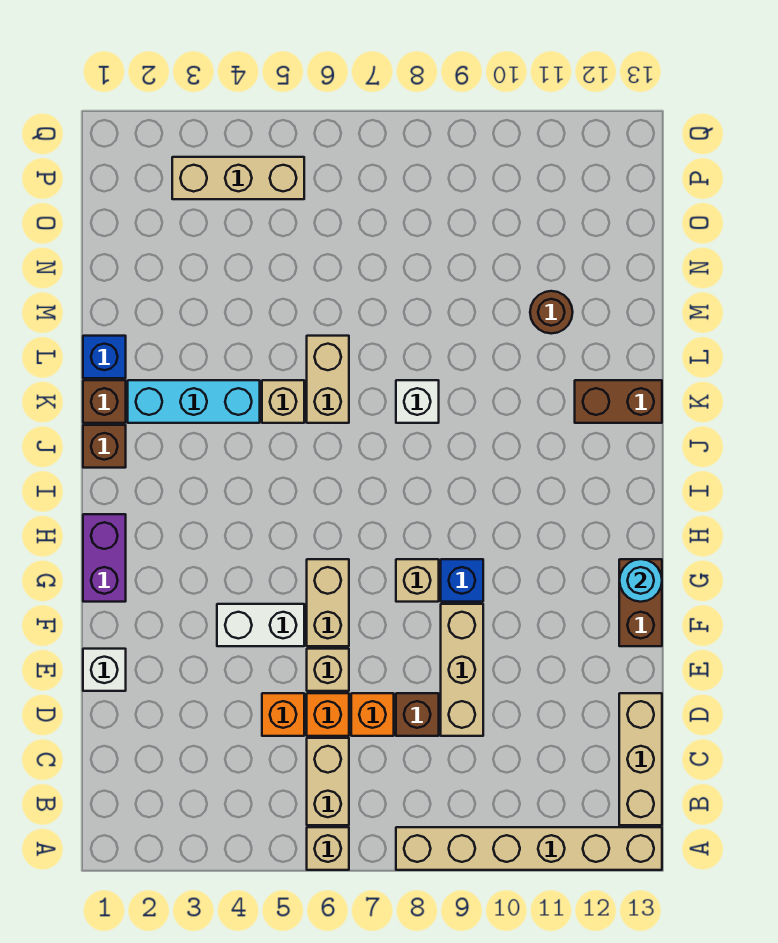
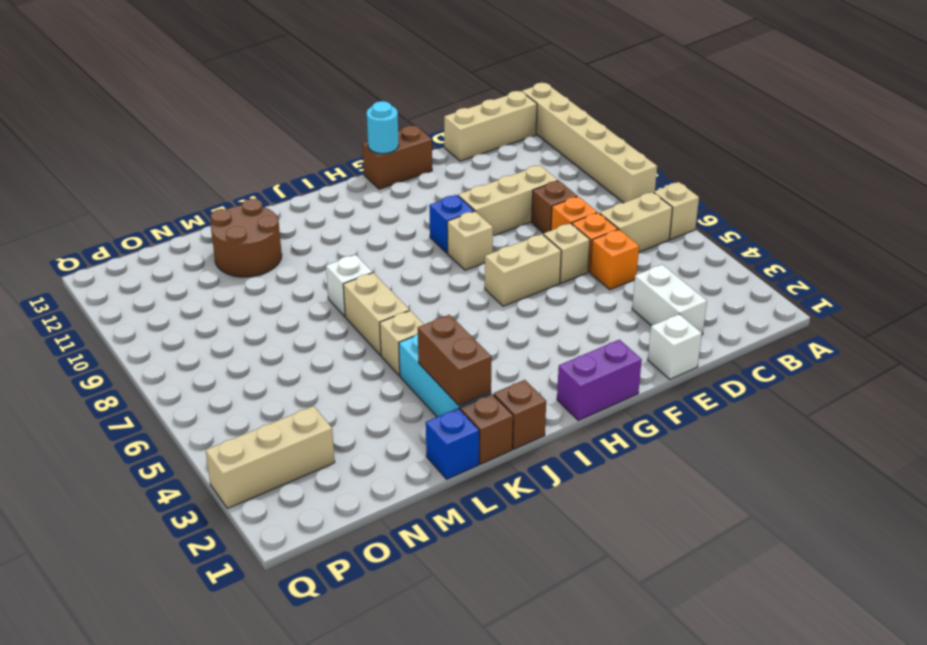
white 1x2 brick [217,604,304,646] -> white 1x2 brick moved to [632,265,707,335]
tan 1x2 brick [307,336,349,423] -> tan 1x2 brick turned to [343,273,409,355]
brown 1x2 brick [575,380,662,423] -> brown 1x2 brick moved to [418,315,492,406]
brown 1x1 round brick [530,291,573,334] -> brown 2x2 round brick [211,199,282,277]
tan 1x3 brick [172,157,304,199] -> tan 1x3 brick turned to [206,406,335,508]

